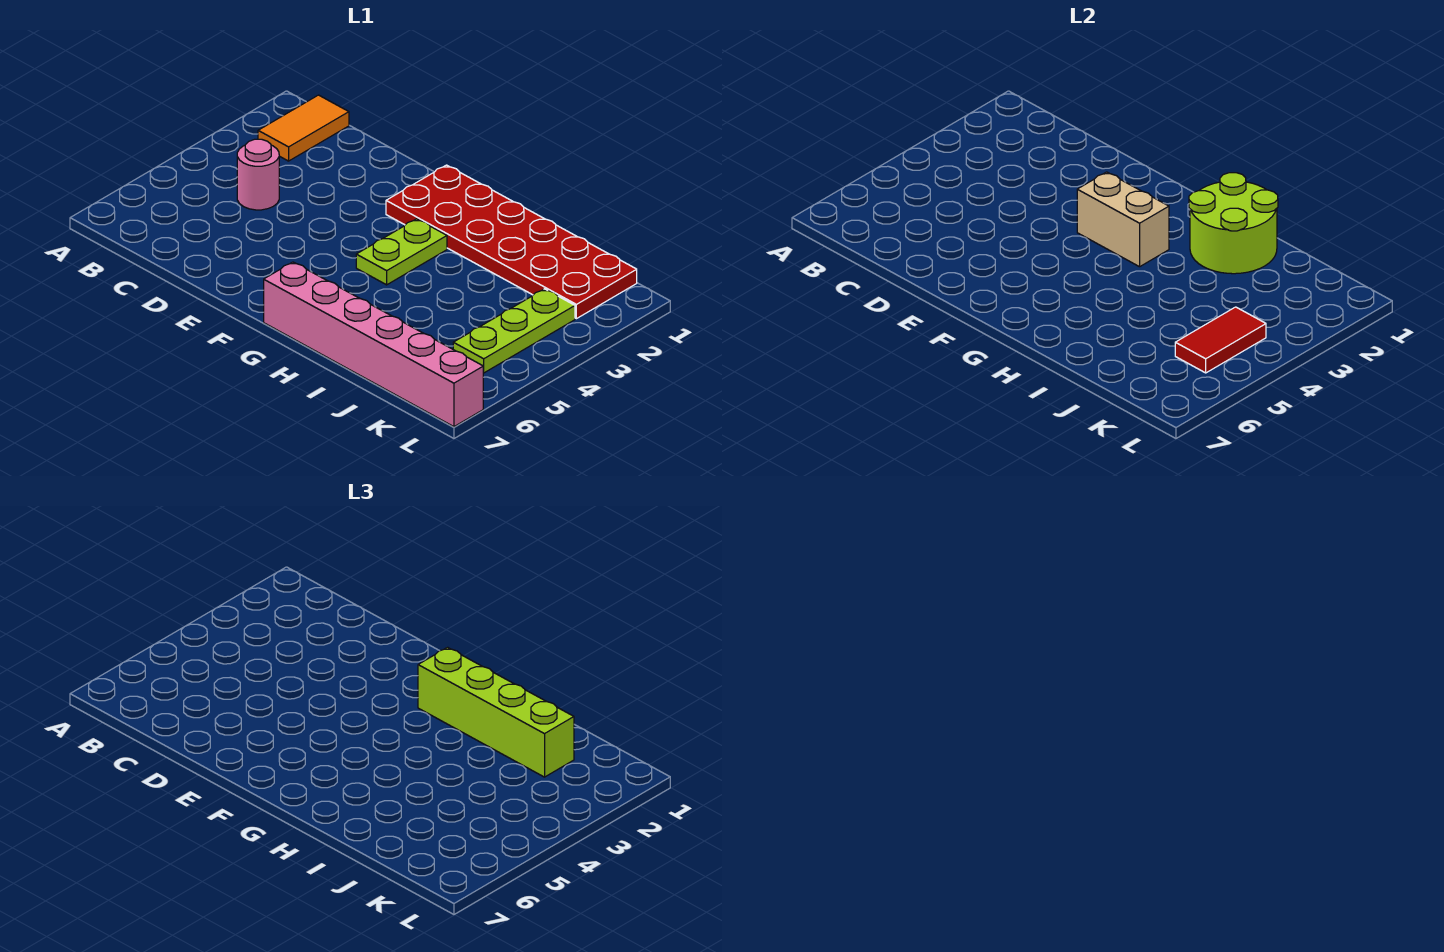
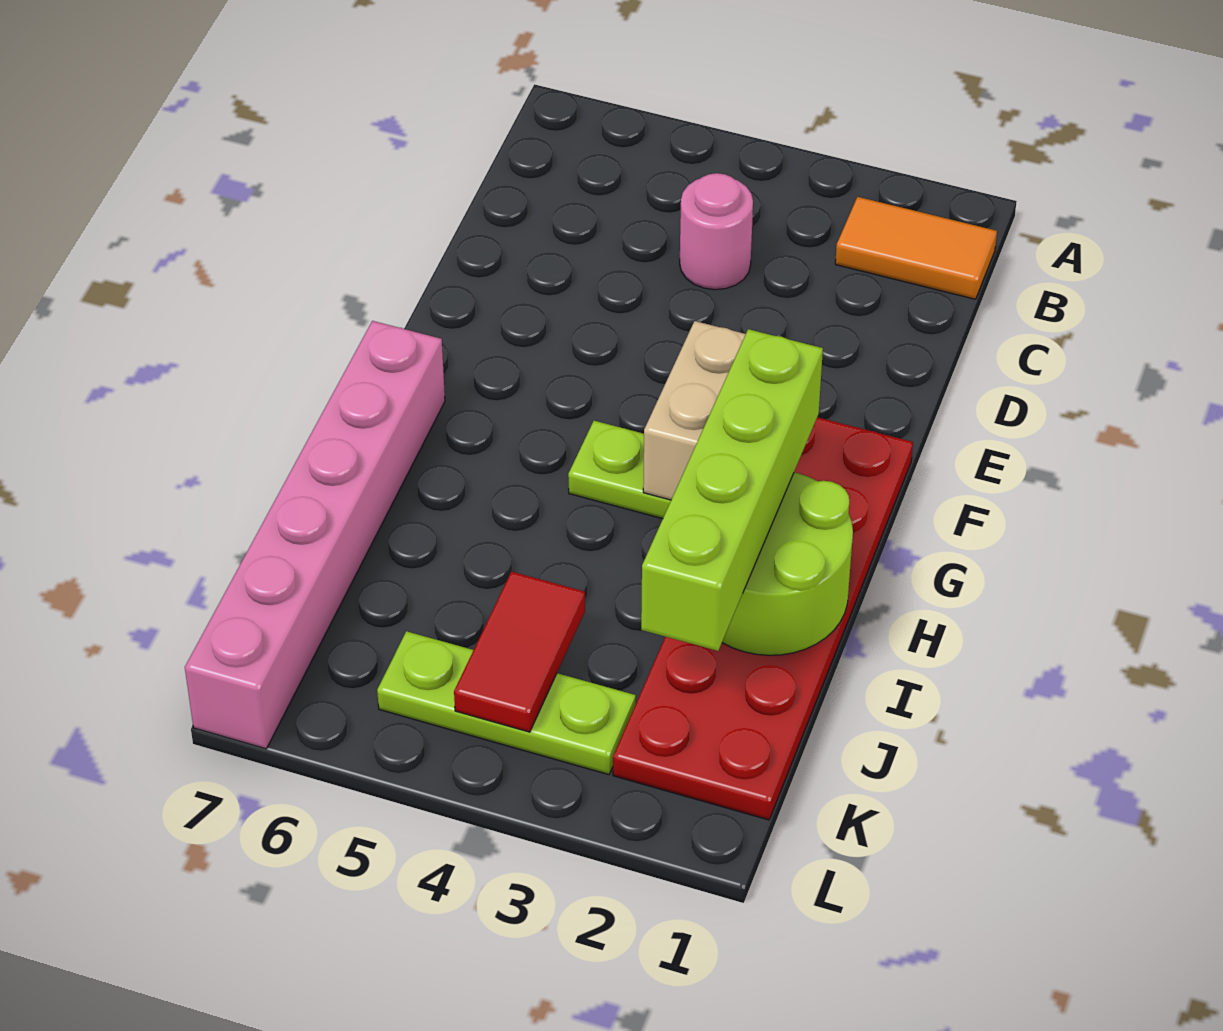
red 1x2 tile [1175,307,1266,373] -> red 1x2 tile turned to [454,572,585,732]

